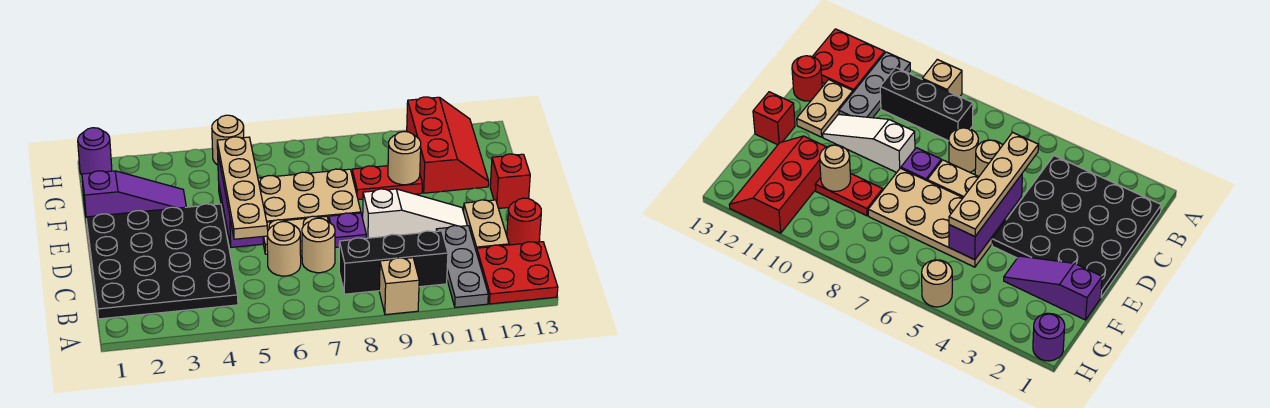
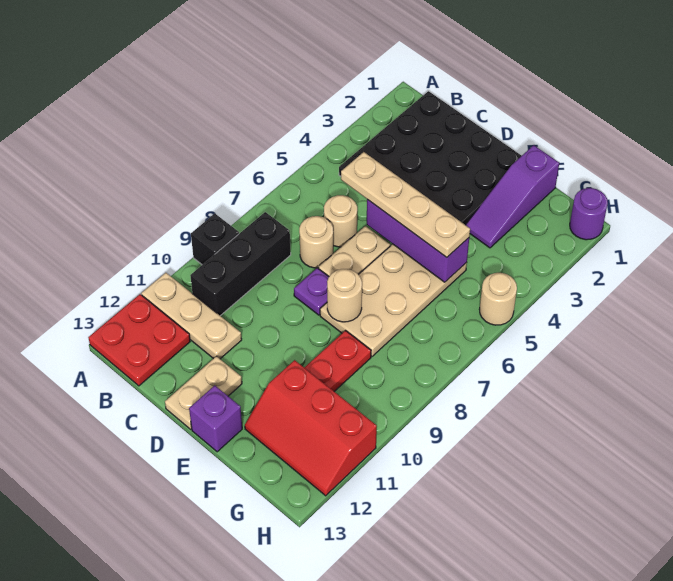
tan 1x1 brick [379,258,419,315] -> black 1x1 brick [191,214,239,265]
grey 1x3 plate [436,226,488,307] -> tan 1x3 plate [141,273,242,359]
tan 1x2 plate [464,200,509,252] -> tan 1x2 plate turned to [165,356,242,429]
red 1x1 round brick [507,198,541,245] -> none
white 1x3 slope [363,189,467,238] -> none
red 1x1 brick [490,154,530,208] -> purple 1x1 brick [189,385,242,452]
tan 1x1 round brick [388,132,421,185] -> tan 1x1 round brick moved to [327,269,362,322]

